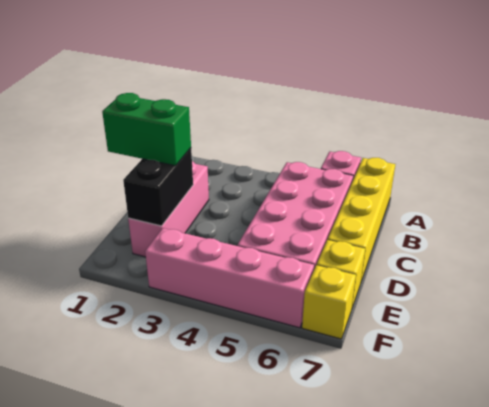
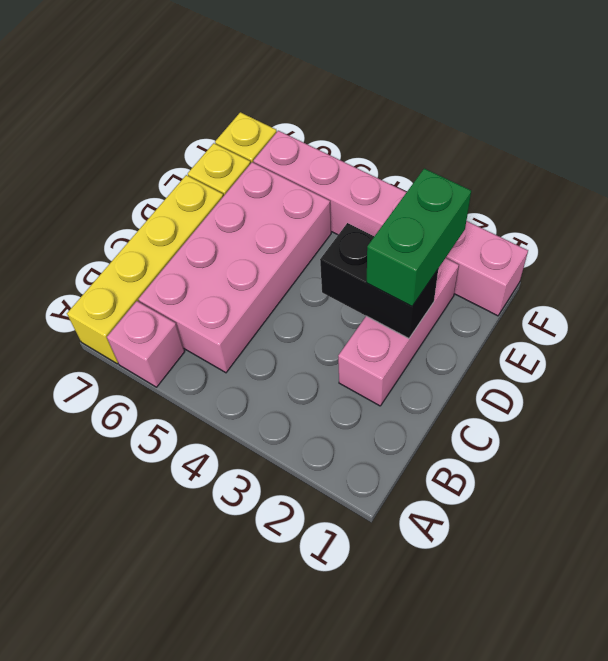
green 1x2 brick [102,93,191,166] -> green 1x2 brick turned to [367,168,471,306]
black 1x2 brick [123,148,193,226] -> black 1x2 brick turned to [320,223,438,338]
pink 1x4 brick [145,228,314,328] -> pink 1x6 brick [253,131,528,316]

